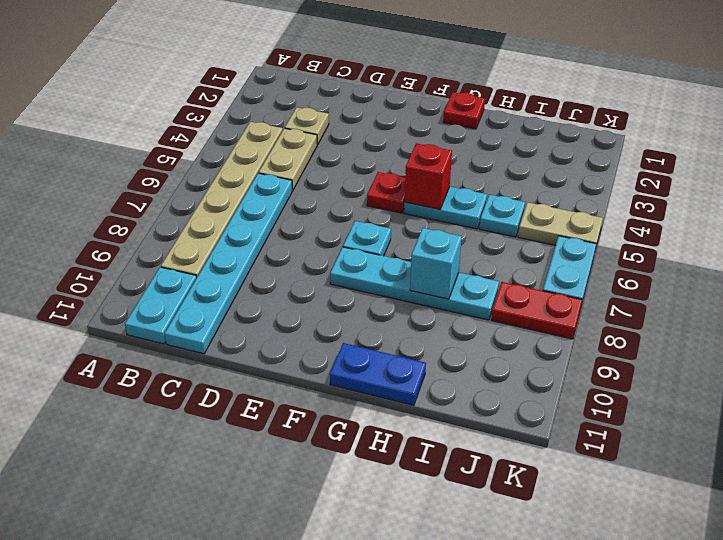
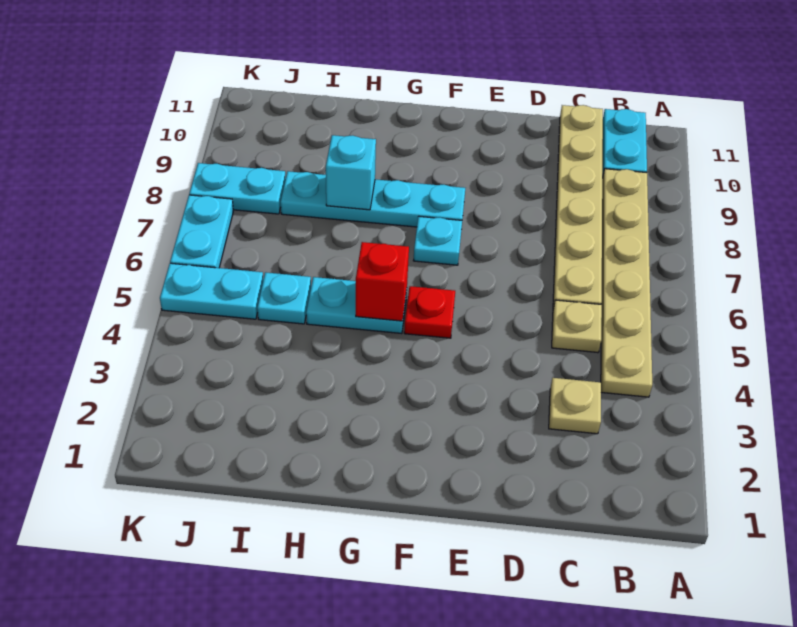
tan 1x2 plate [259,128,318,190] -> tan 1x1 plate [552,300,602,353]
cyan 1x6 plate [165,173,293,354] -> tan 1x6 plate [553,105,603,308]
red 1x1 plate [443,92,485,129] -> none
blue 1x2 plate [330,343,426,405] -> none
tan 1x2 plate [518,202,603,250] -> cyan 1x2 plate [160,263,263,319]
red 1x2 plate [491,282,582,339] -> cyan 1x2 plate [189,163,286,214]

